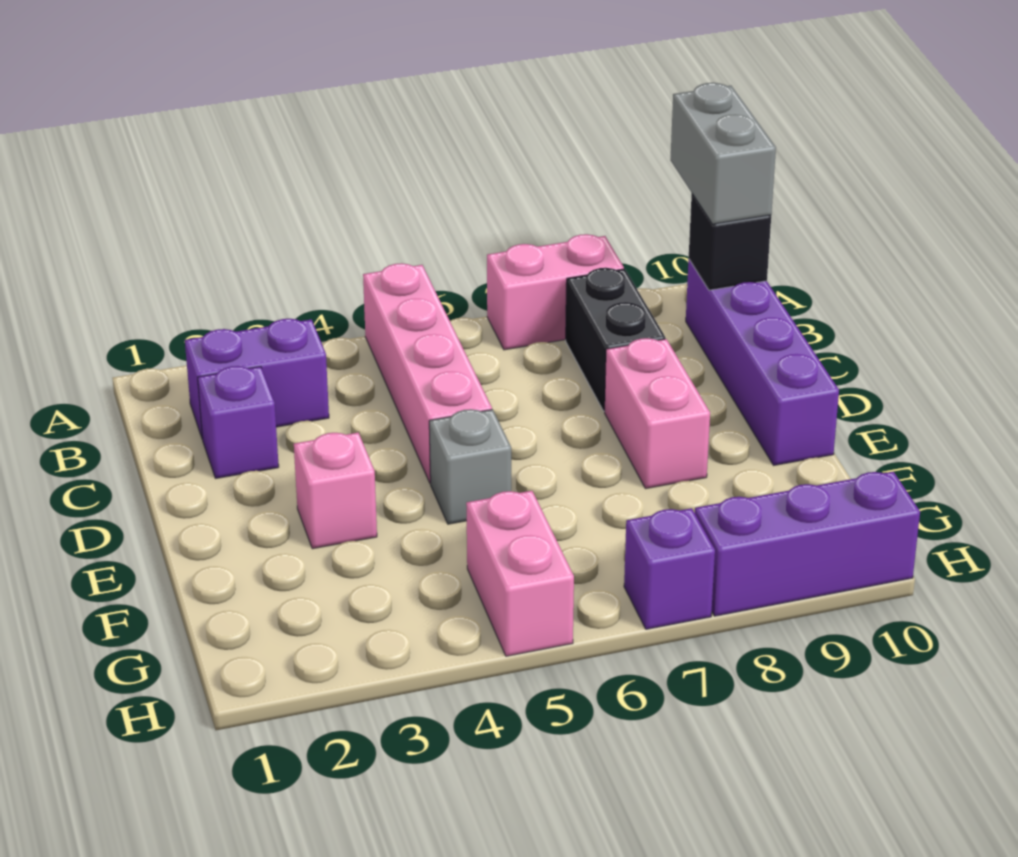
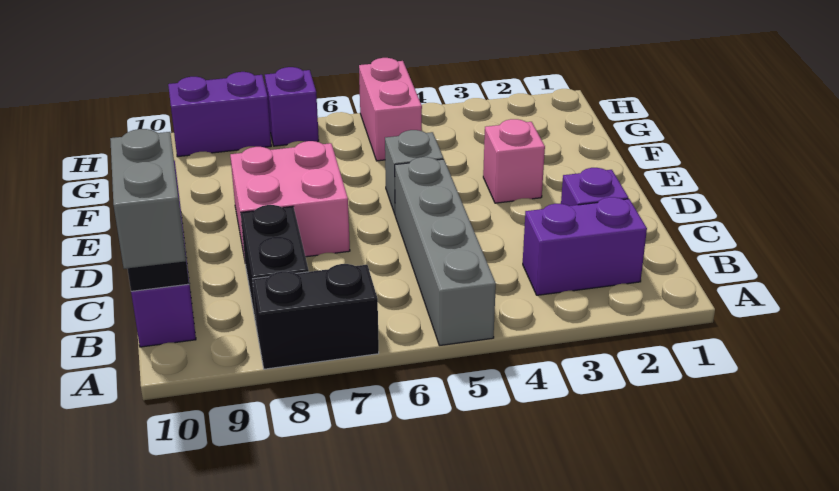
pink 1x4 brick [363,263,492,484] -> grey 1x4 brick [395,157,496,346]
pink 1x2 brick [487,234,624,350] -> black 1x2 brick [253,264,379,369]
pink 1x2 brick [605,338,710,489] -> pink 2x2 brick [230,141,350,259]
purple 1x3 brick [695,472,920,616] -> purple 1x2 brick [168,72,271,157]

